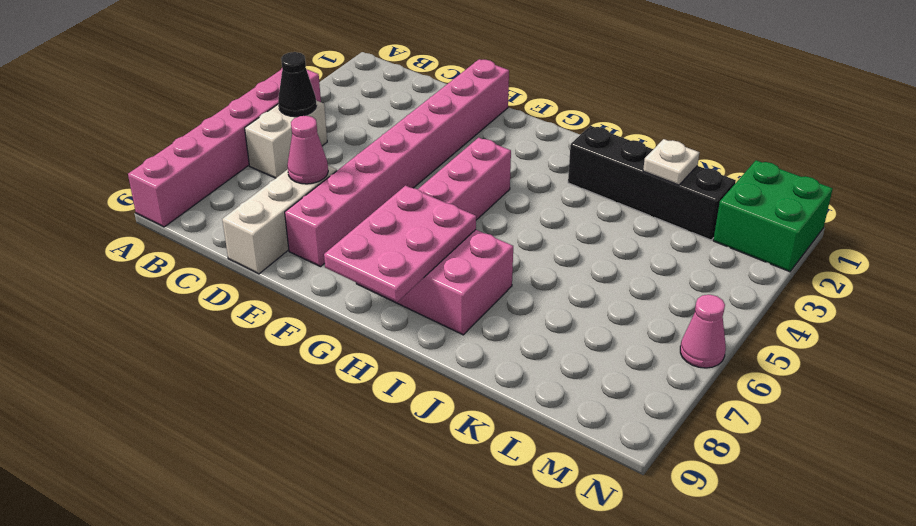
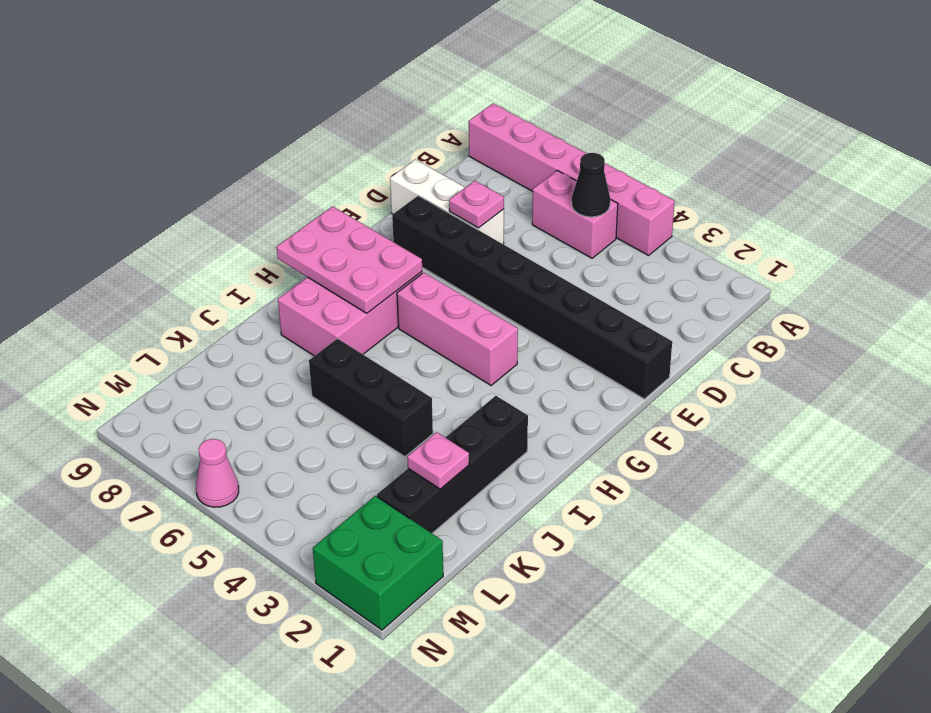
white 1x2 brick [245,101,327,178] -> pink 1x2 brick [532,171,618,258]
pink 1x1 cone [287,116,328,184] -> pink 1x1 plate [449,181,504,228]
pink 1x8 brick [285,59,509,267] -> black 1x8 brick [392,196,672,399]
none -> black 1x3 brick [309,338,433,457]
white 1x1 plate [643,139,699,185] -> pink 1x1 plate [407,432,469,489]

